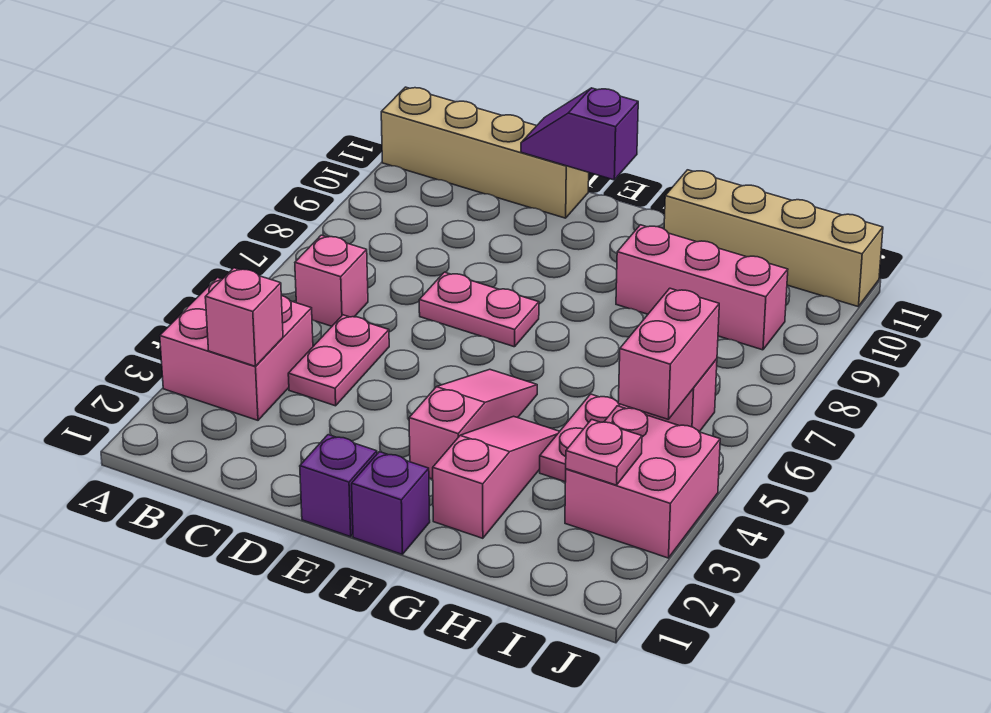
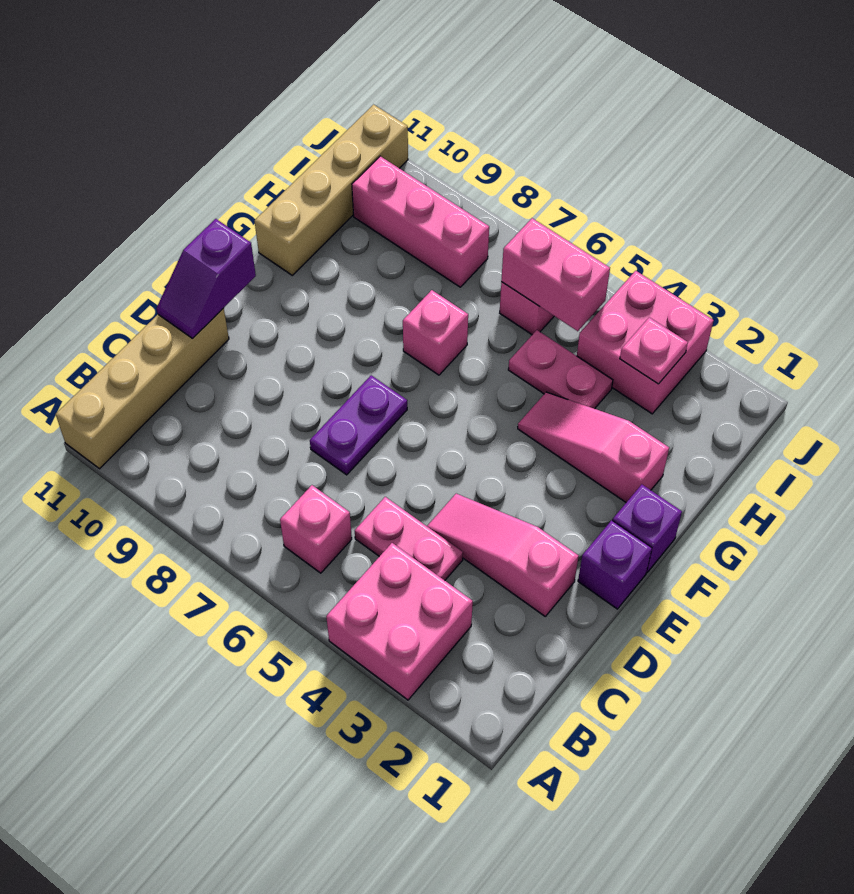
pink 1x1 brick [205,268,283,366] -> pink 1x1 brick moved to [403,290,468,375]
pink 1x2 plate [419,272,539,347] -> purple 1x2 plate [310,375,407,475]
pink 1x3 slope [409,369,537,479] -> pink 1x3 slope moved to [427,494,579,616]
pink 1x3 brick [616,225,788,350] -> pink 1x3 brick turned to [352,156,489,287]

